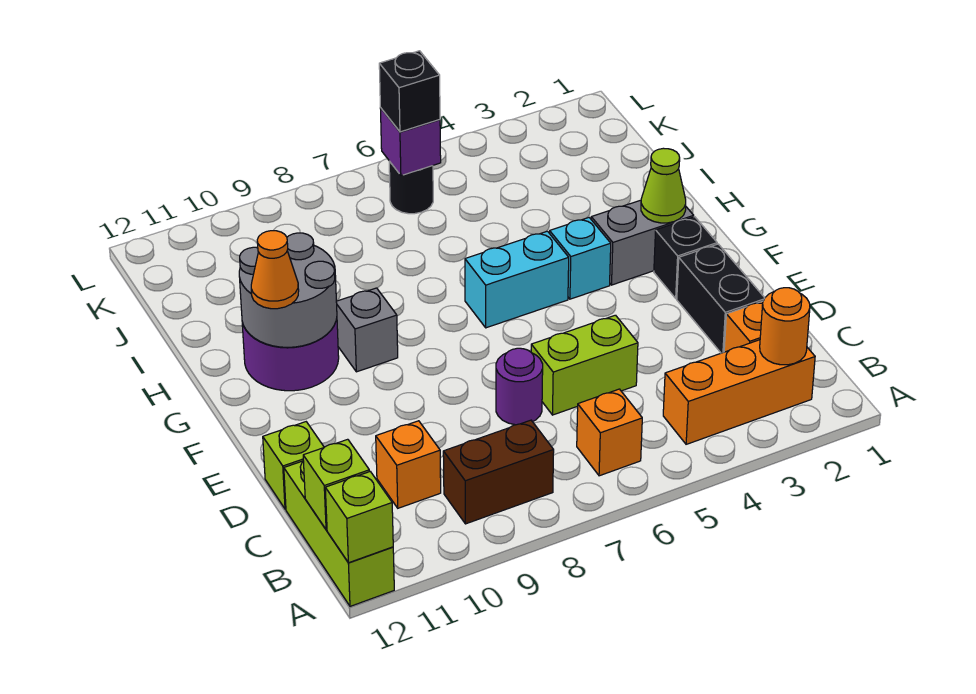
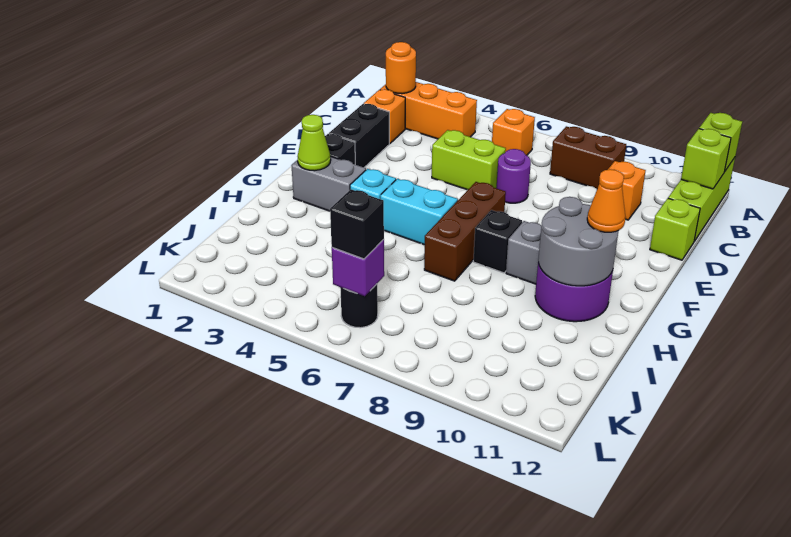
none -> brown 1x3 brick [424,182,506,281]
none -> black 1x1 brick [473,210,522,273]

